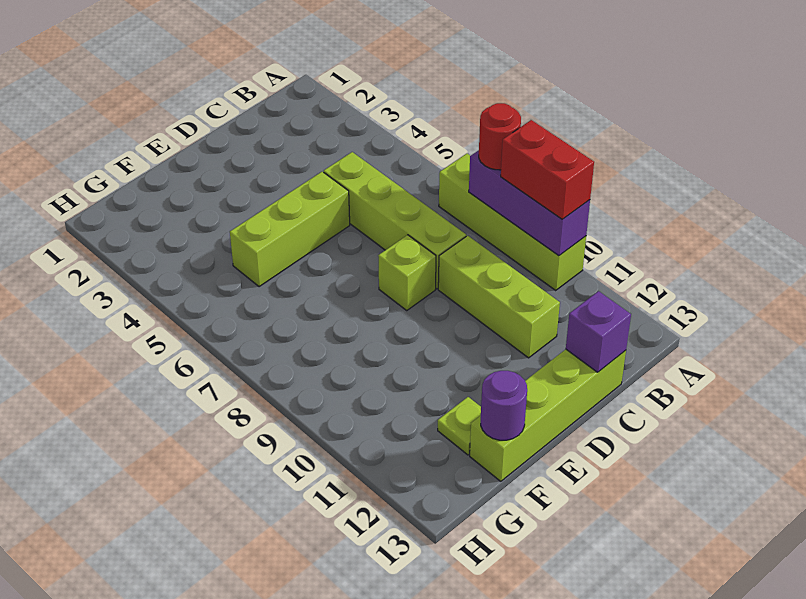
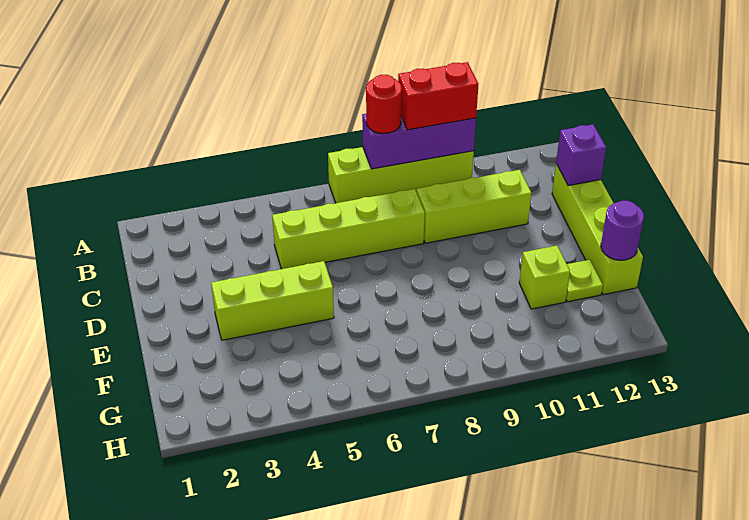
lime 1x3 brick [230,172,350,287] -> lime 1x3 brick turned to [211,261,334,340]
lime 1x1 brick [378,235,436,310] -> lime 1x1 brick moved to [519,246,570,309]

